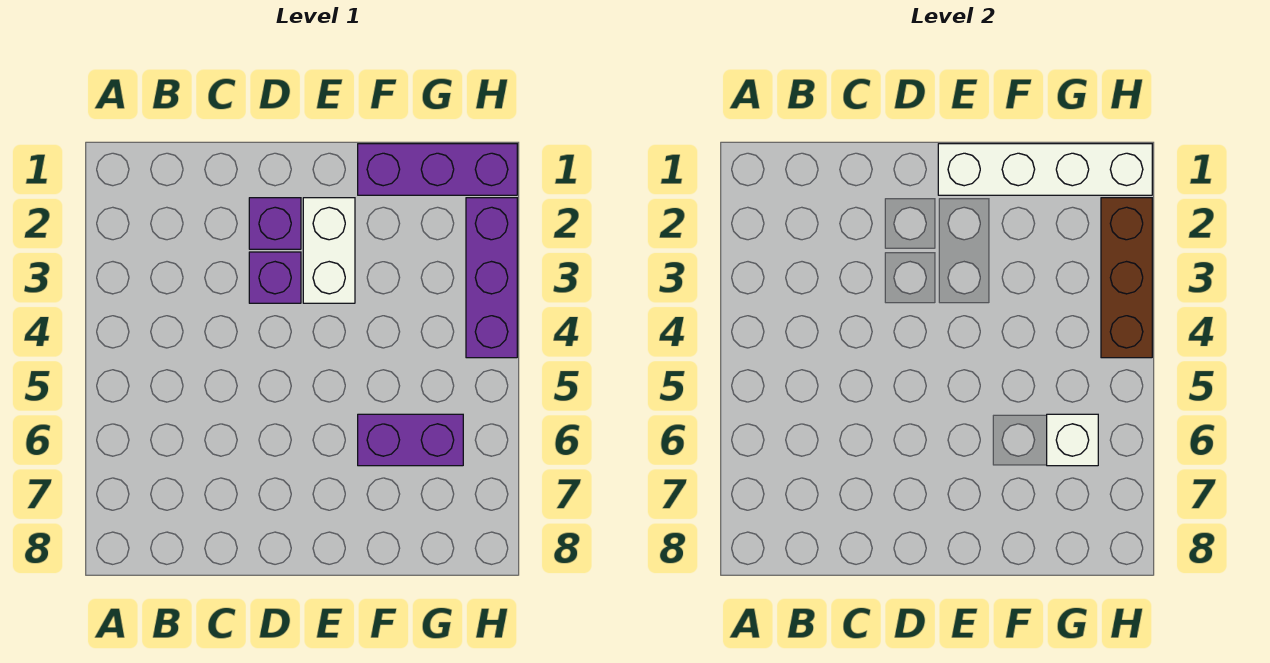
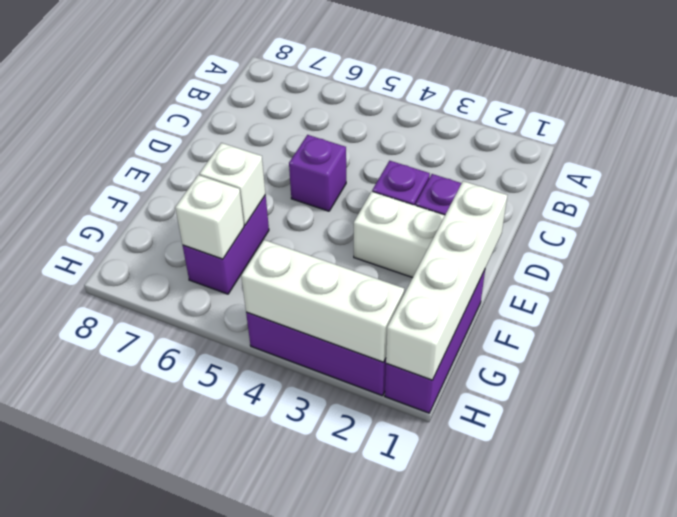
none -> purple 1x1 brick [289,135,346,211]
none -> white 1x1 brick [199,143,265,225]
brown 1x3 brick [1101,198,1152,358] -> white 1x3 brick [241,240,404,362]

